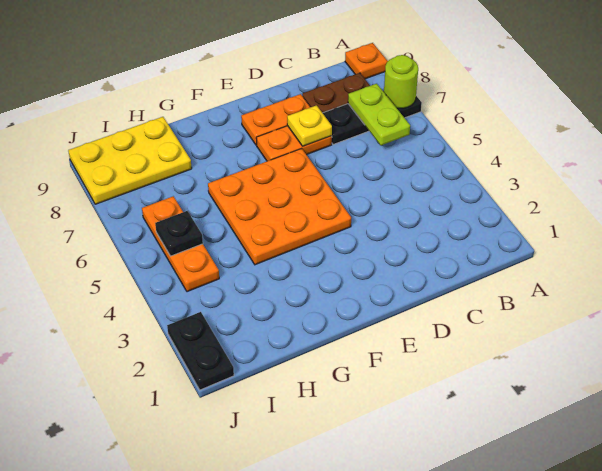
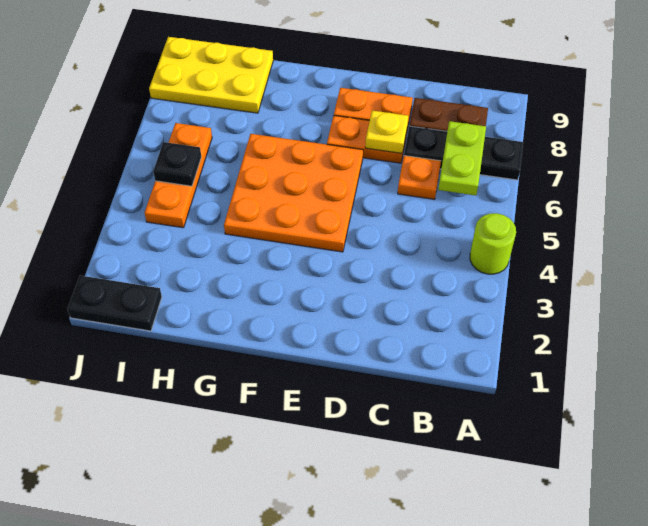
lime 1x1 round brick [384,55,418,108] -> lime 1x1 round brick moved to [470,213,516,274]
orange 1x1 plate [345,43,388,79] -> orange 1x1 plate moved to [398,156,441,199]
black 1x2 plate [167,312,234,390] -> black 1x2 plate turned to [67,276,162,331]

